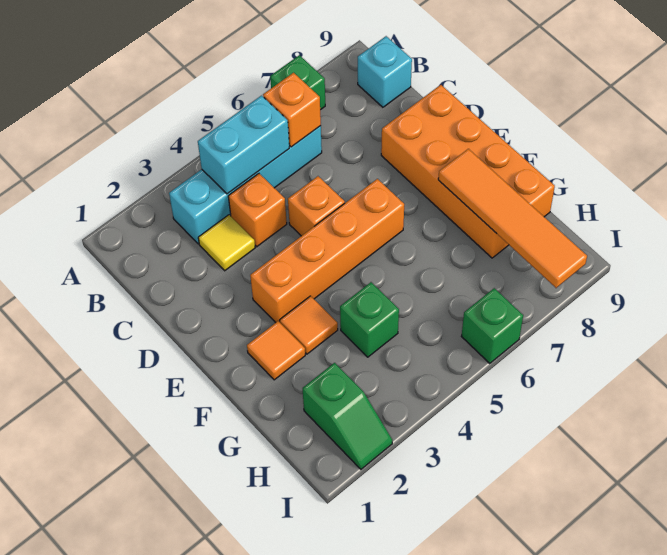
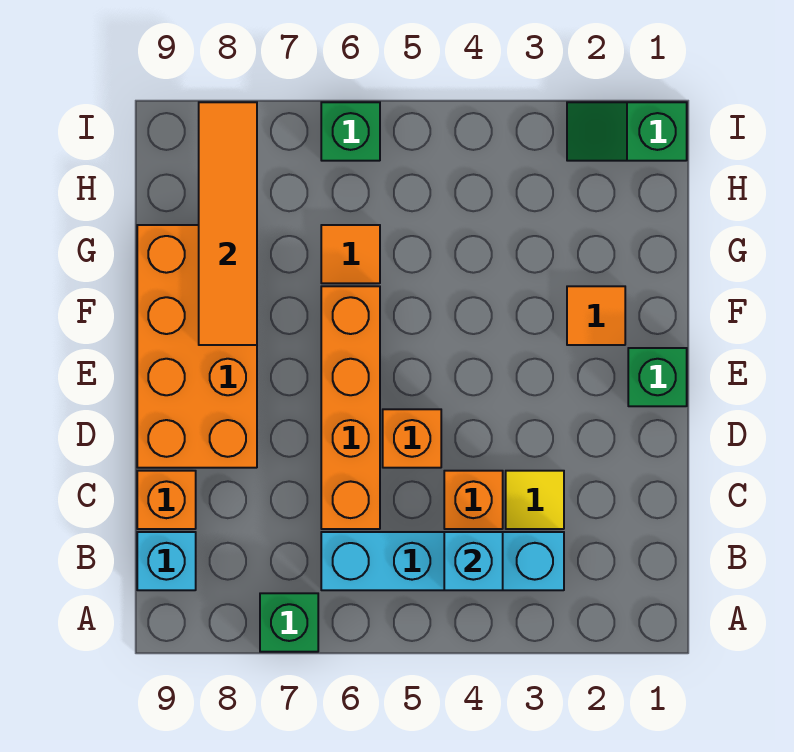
cyan 1x2 brick [198,96,289,194] -> cyan 1x1 brick [444,532,503,590]
orange 1x1 brick [263,73,321,147] -> orange 1x1 brick moved to [137,471,196,529]
orange 1x4 brick [250,179,404,323] -> orange 1x4 brick turned to [321,286,380,529]
orange 1x1 tile [280,296,338,354] -> orange 1x1 tile moved to [321,225,380,283]
green 1x1 brick [340,282,399,357] -> green 1x1 brick moved to [628,348,687,406]
green 1x2 slope [303,363,392,469] -> green 1x2 slope turned to [567,102,687,161]

